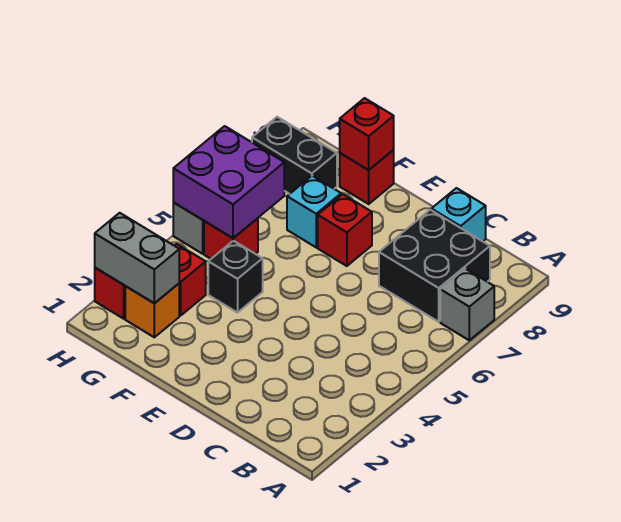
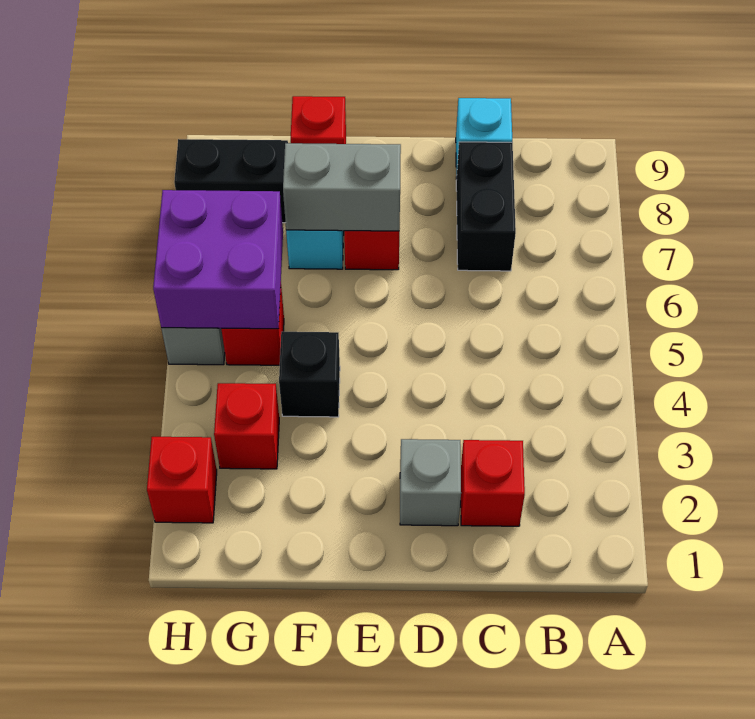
grey 1x1 brick [440,269,494,340] -> grey 1x1 brick moved to [400,439,461,526]
black 2x2 brick [379,210,490,322] -> black 1x2 brick [456,142,516,271]
red 1x1 brick [340,98,394,170] -> red 1x1 brick moved to [461,440,525,526]
orange 1x1 brick [125,284,179,337] -> none
grey 1x2 brick [95,213,179,303] -> grey 1x2 brick moved to [283,143,401,231]

